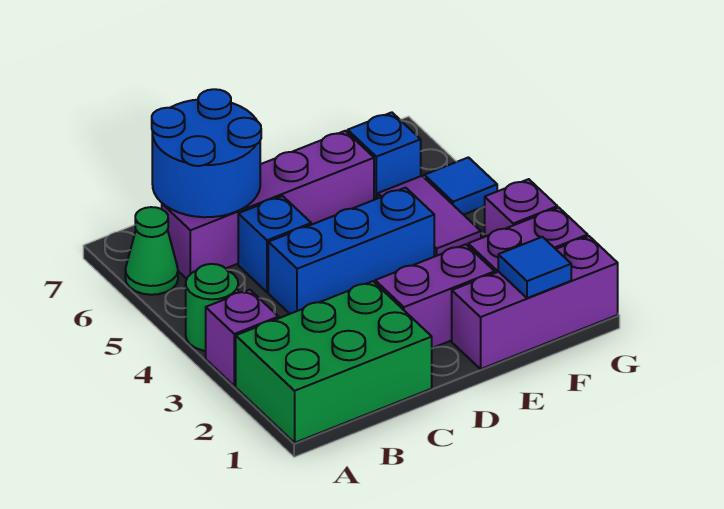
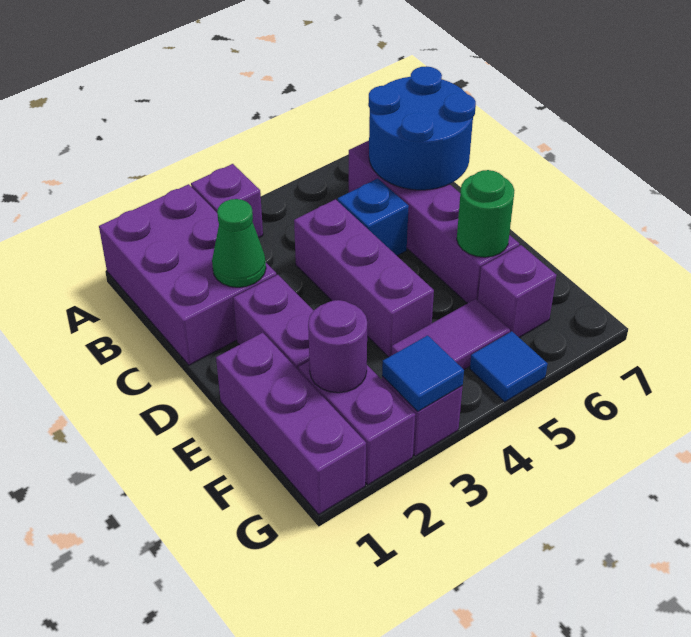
green 2x3 brick [236,281,432,443] -> purple 2x3 brick [99,184,276,365]
green 1x1 round brick [186,264,238,351] -> green 1x1 round brick moved to [457,170,515,257]
green 1x1 cone [125,207,178,295] -> green 1x1 cone moved to [212,199,266,287]
blue 1x3 brick [268,188,434,314] -> purple 1x3 brick [294,199,434,357]
blue 1x1 tile [498,237,571,298] -> blue 1x1 tile moved to [382,335,464,411]
none -> purple 1x1 round brick [308,300,367,393]
blue 1x1 brick [348,112,421,200] -> purple 1x1 brick [478,245,556,337]

